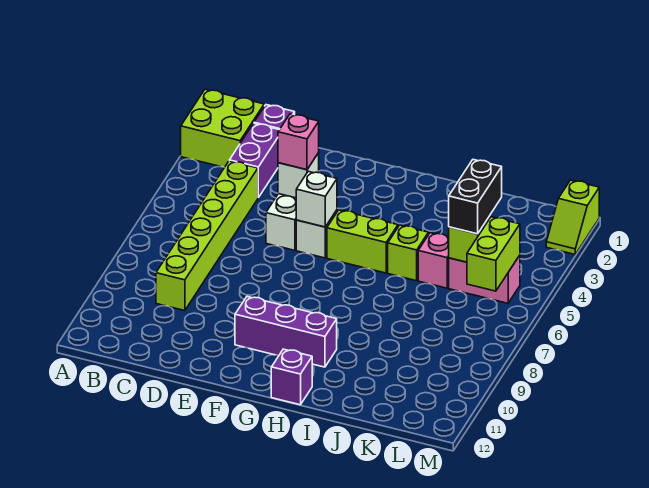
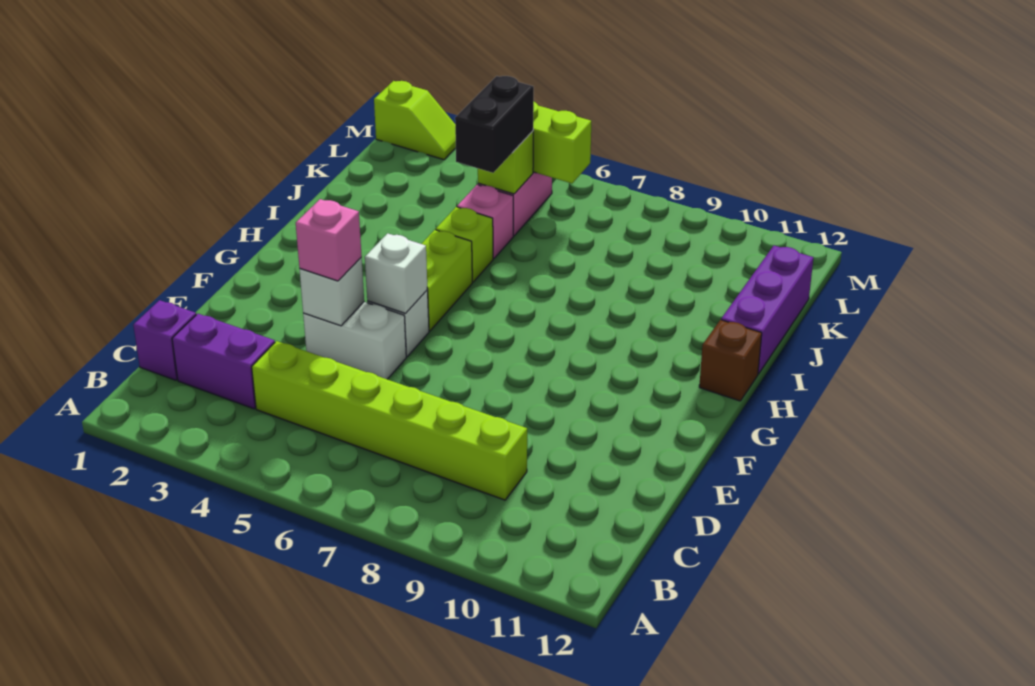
lime 2x2 brick [181,89,264,167] -> none
purple 1x3 brick [235,297,337,367] -> purple 1x3 brick moved to [721,246,813,374]
purple 1x1 brick [271,349,312,405] -> brown 1x1 brick [699,320,762,401]
black 1x2 brick [449,160,502,234] -> black 1x2 brick turned to [455,76,534,173]

